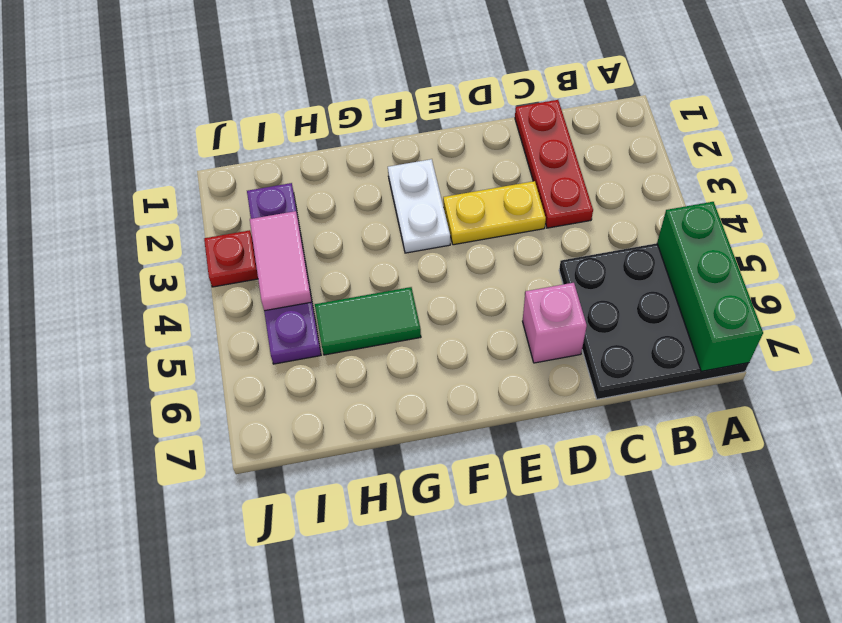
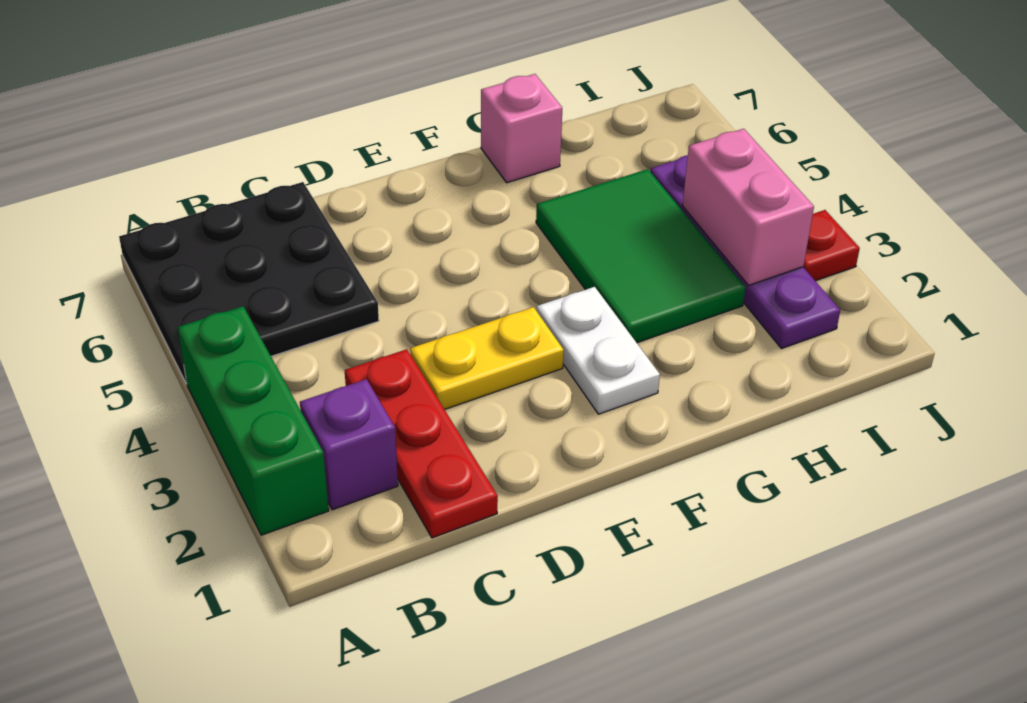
green 1x3 brick [657,202,763,371] -> green 1x3 brick moved to [178,306,329,535]
none -> purple 1x1 brick [300,379,398,510]
pink 1x1 brick [523,283,587,363] -> pink 1x1 brick moved to [481,74,562,183]
green 1x2 tile [315,287,421,355] -> green 2x3 tile [536,169,746,343]
pink 1x2 tile [250,211,312,311] -> pink 1x2 brick [682,129,814,285]

